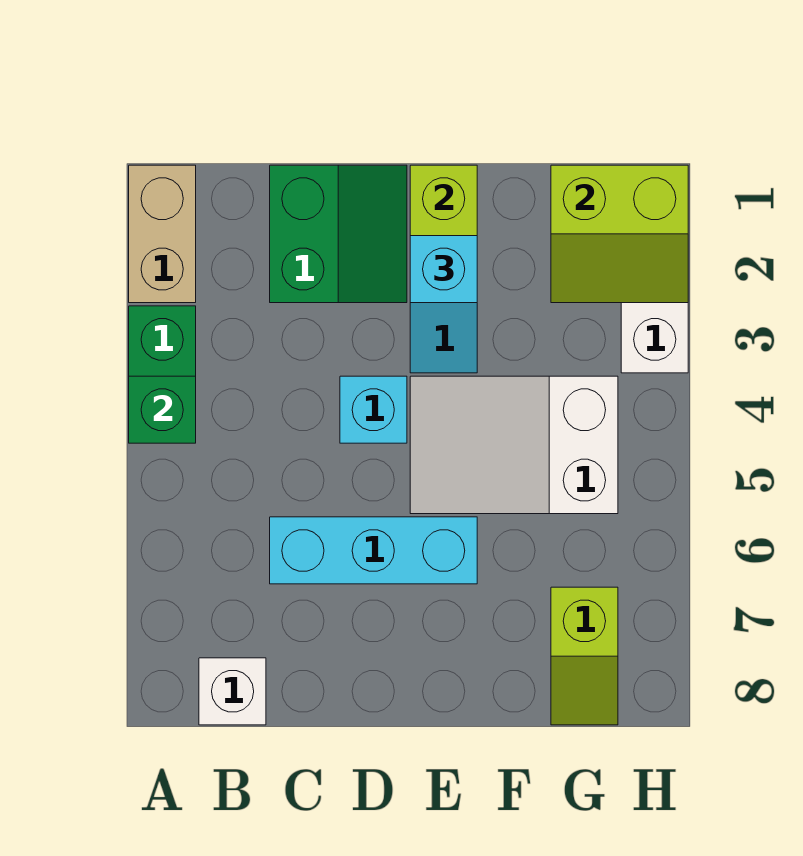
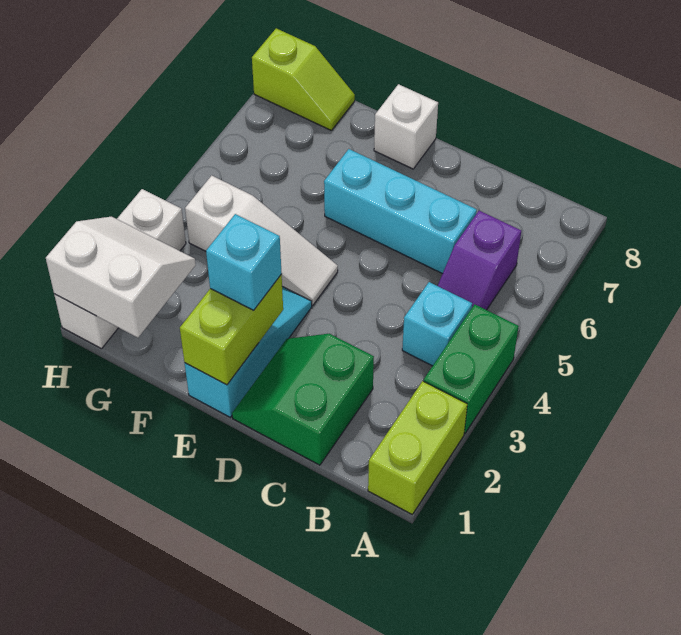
tan 1x2 brick [129,165,196,303] -> lime 1x2 brick [368,381,467,514]
green 1x1 brick [129,376,196,443] -> none
none -> purple 1x2 slope [438,211,521,310]
white 1x1 brick [199,658,266,725] -> white 1x1 brick moved to [374,84,438,169]
cyan 1x1 brick [340,376,407,443] -> cyan 1x1 brick moved to [402,282,472,366]
white 2x3 slope [410,376,618,514] -> white 1x3 slope [185,175,338,305]
lime 2x2 slope [551,165,688,303] -> white 2x2 slope [46,217,196,338]
lime 1x2 slope [551,587,618,725] -> lime 1x2 slope turned to [252,28,355,131]

